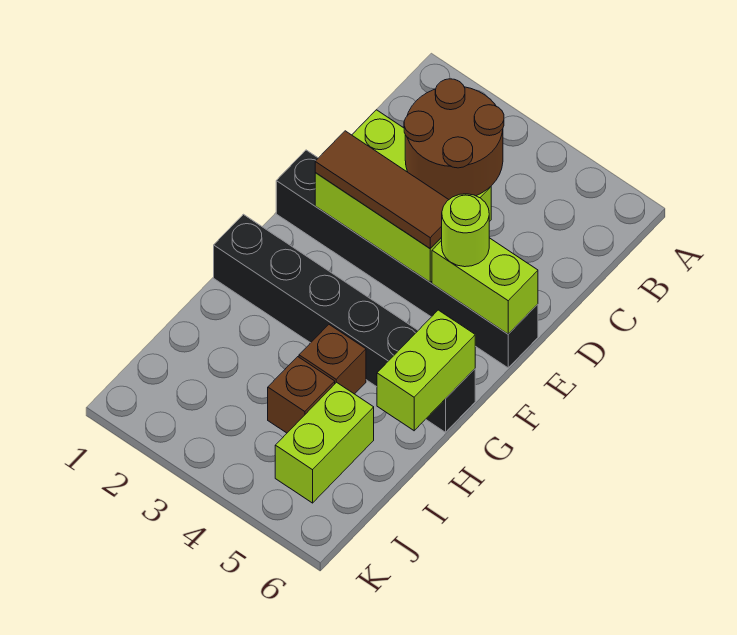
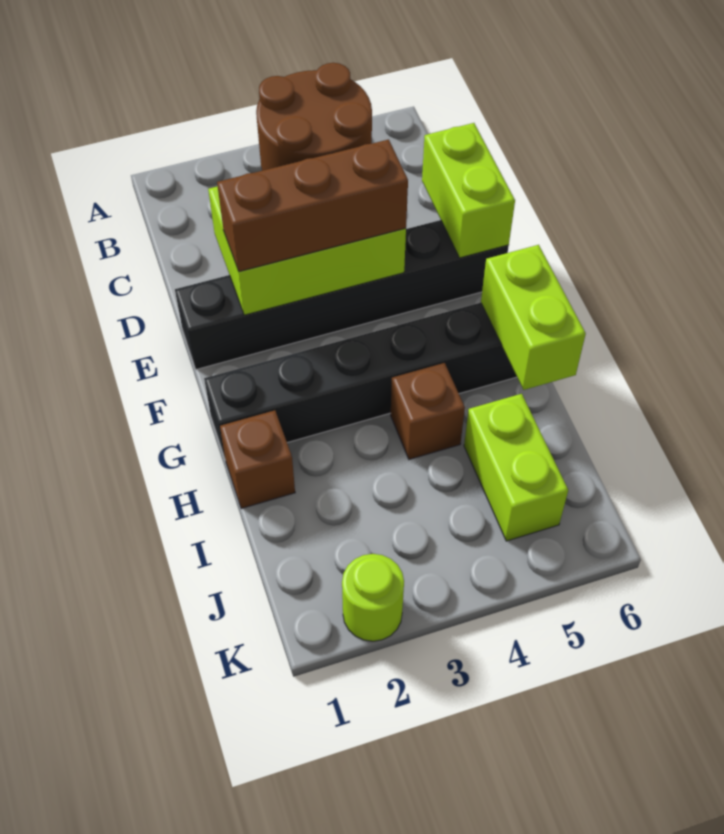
brown 1x3 tile [315,131,449,248] -> brown 1x3 brick [217,139,408,271]
lime 1x2 brick [432,238,538,334] -> lime 1x2 brick turned to [422,123,515,258]
lime 1x1 round brick [441,194,489,267] -> lime 1x1 round brick moved to [342,554,404,641]
brown 1x1 brick [268,357,335,433] -> brown 1x1 brick moved to [220,410,295,509]

